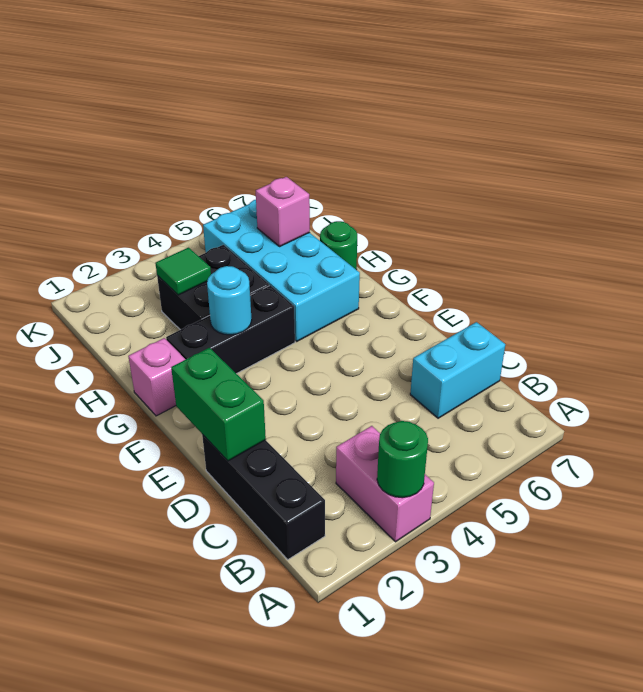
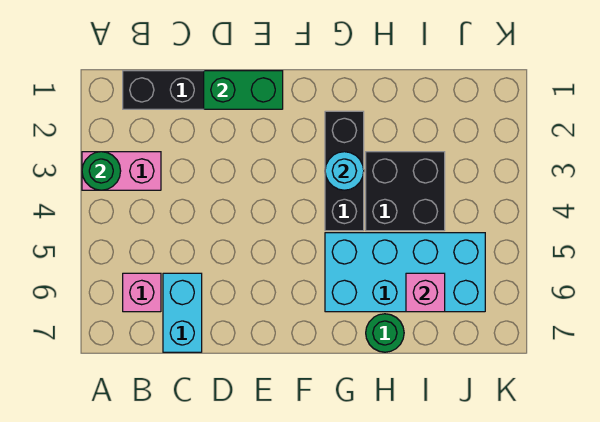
pink 1x1 brick [128,338,185,416] -> pink 1x1 brick moved to [123,273,161,312]
green 1x1 tile [155,248,211,295] -> none

